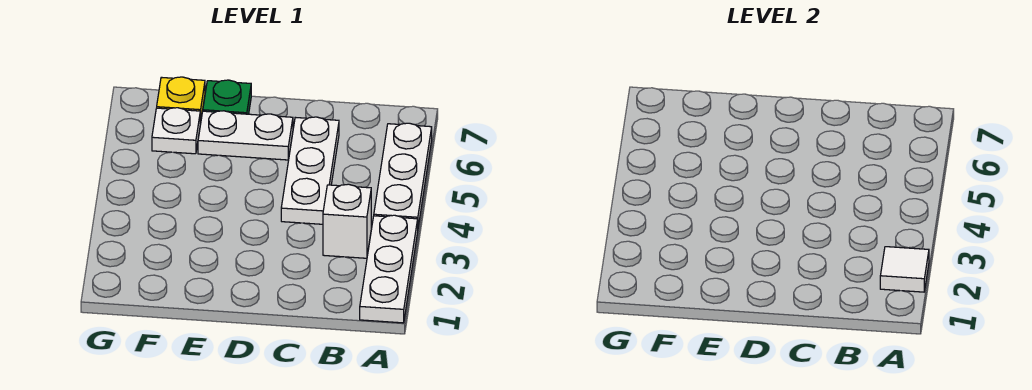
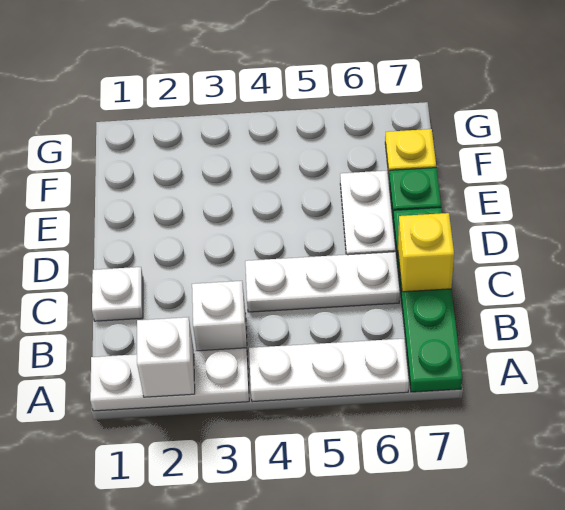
white 1x1 tile [880,247,929,292] -> white 1x1 brick [137,317,195,397]
none -> green 1x4 plate [393,208,462,392]
none -> yellow 1x1 brick [398,213,454,292]
white 1x1 plate [152,108,200,154] -> white 1x1 plate moved to [92,267,143,321]

